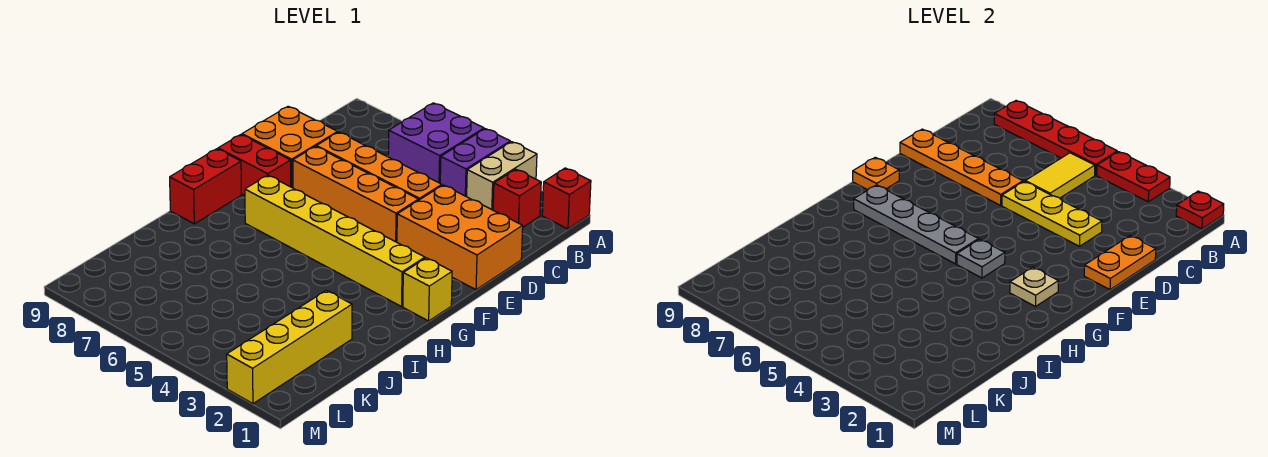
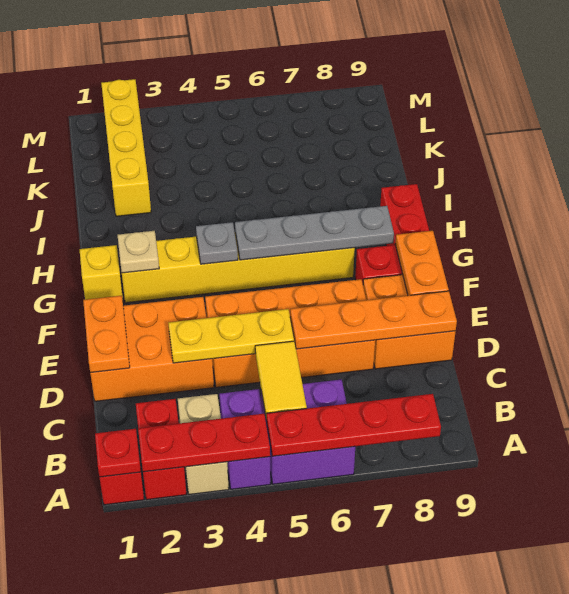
red 1x2 plate [1097,152,1170,202] -> red 1x3 plate [138,414,270,472]
red 1x1 brick [493,169,541,227] -> red 1x2 brick [136,399,186,500]
orange 1x1 plate [853,157,899,190] -> orange 1x2 plate [395,231,449,296]

